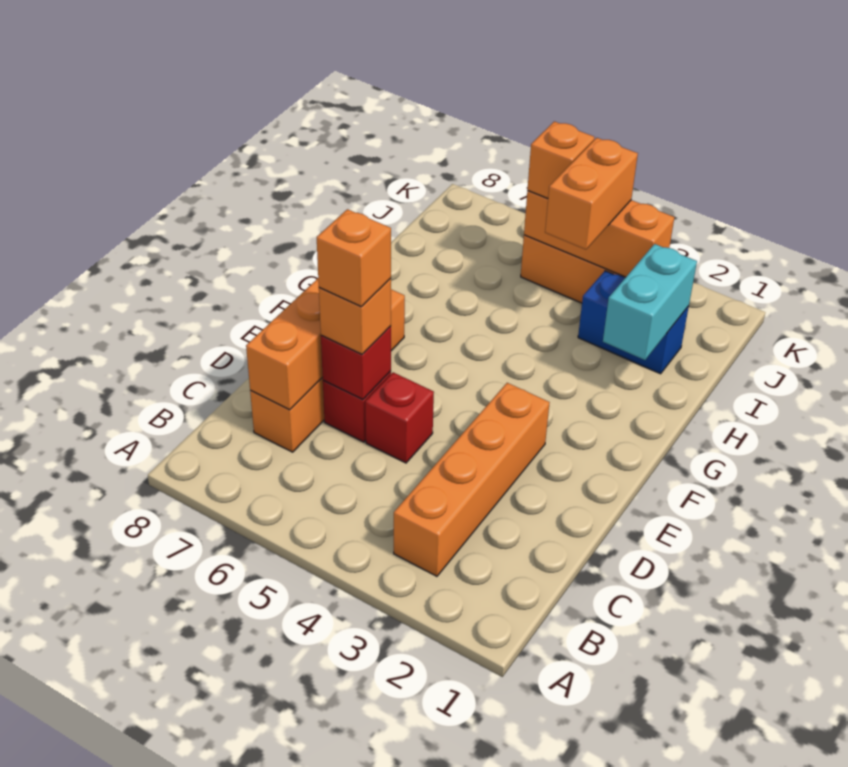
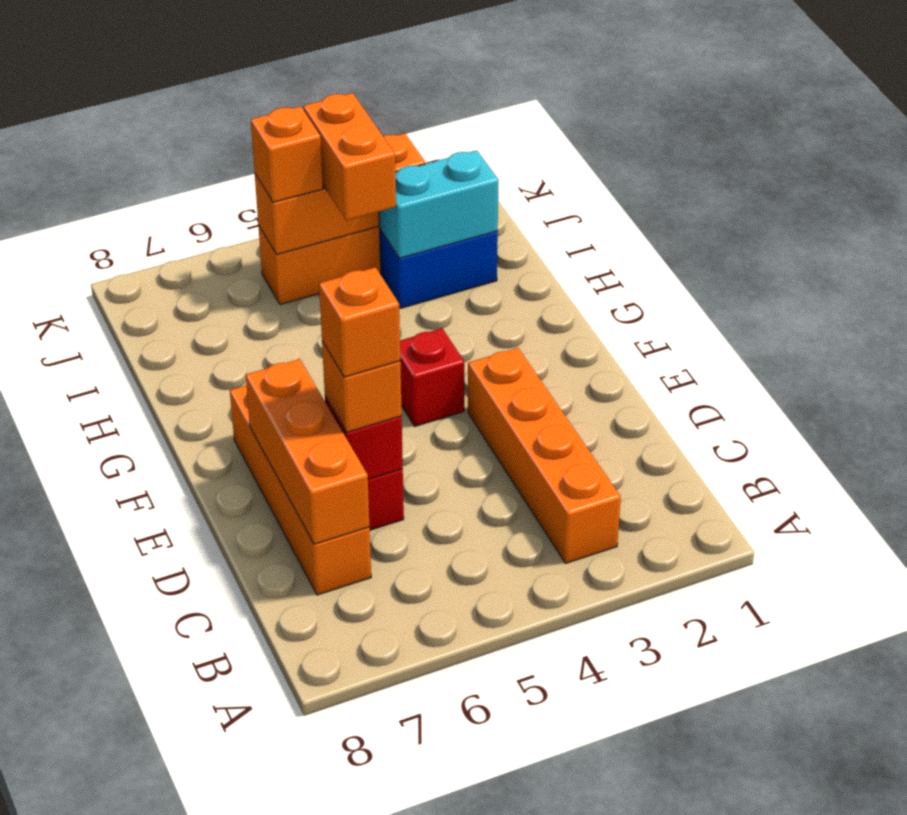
red 1x1 brick [365,372,434,463] -> red 1x1 brick moved to [400,328,464,426]
cyan 1x2 brick [603,244,697,360] -> cyan 1x2 brick turned to [379,150,499,258]

